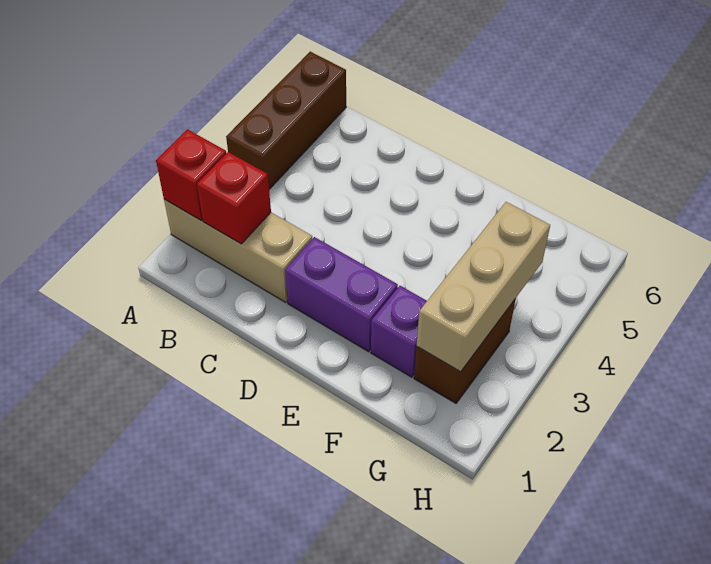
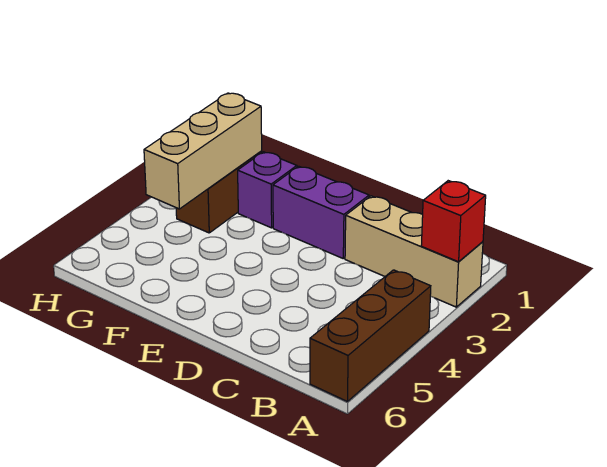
red 1x1 brick [197,152,271,244] -> none

